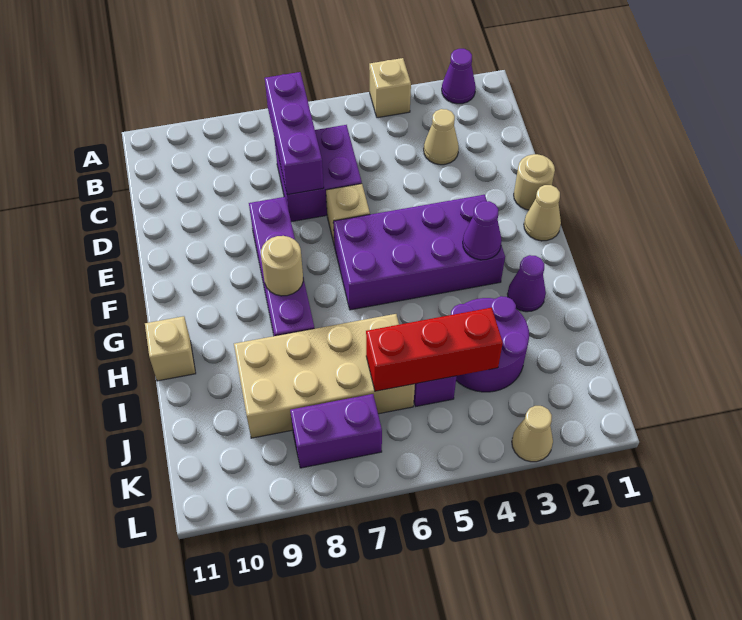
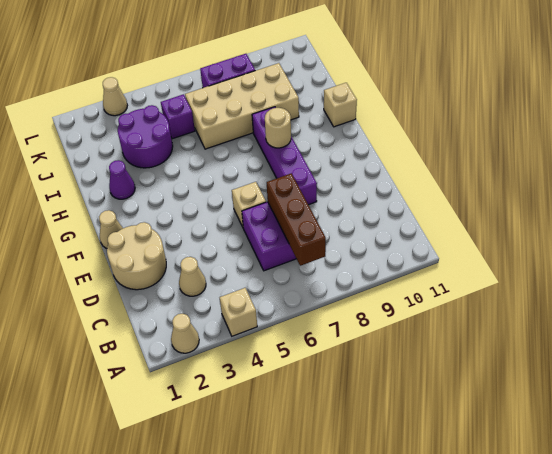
purple 1x1 cone [442,49,476,104] -> tan 1x1 cone [171,314,199,353]
purple 1x3 brick [265,72,324,195] -> brown 1x3 brick [267,173,326,266]
tan 1x1 round brick [514,154,555,210] -> tan 2x2 round brick [107,222,166,290]
purple 2x4 brick [333,195,505,310] -> none
purple 1x1 cone [463,201,502,260] -> none
red 1x3 brick [366,308,503,391] -> none

